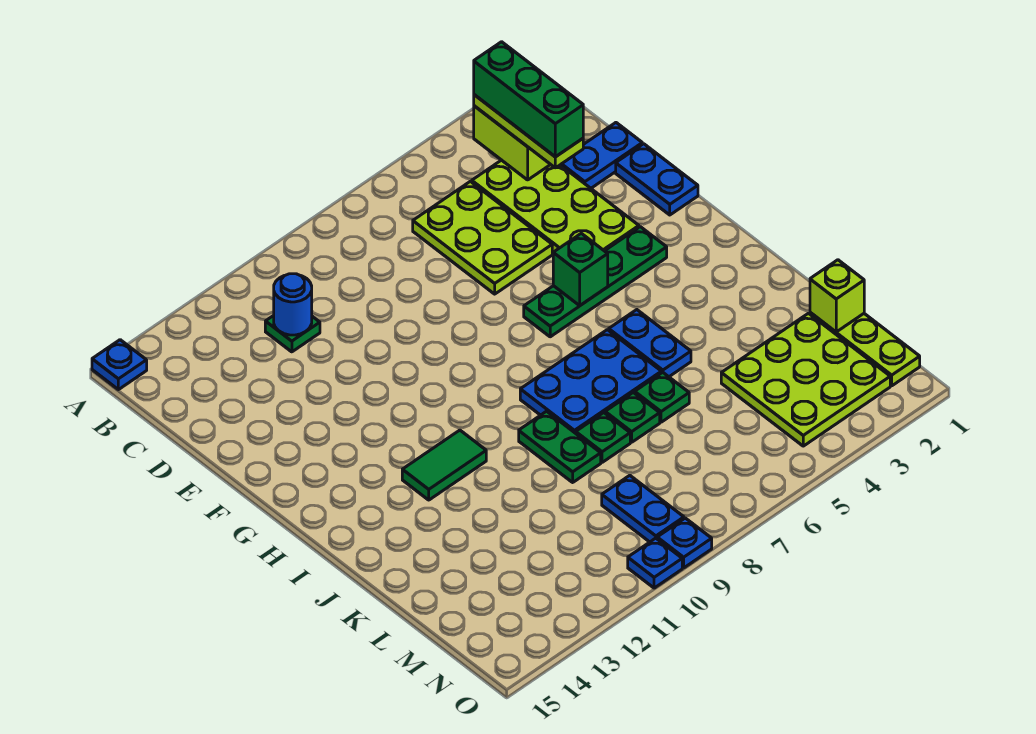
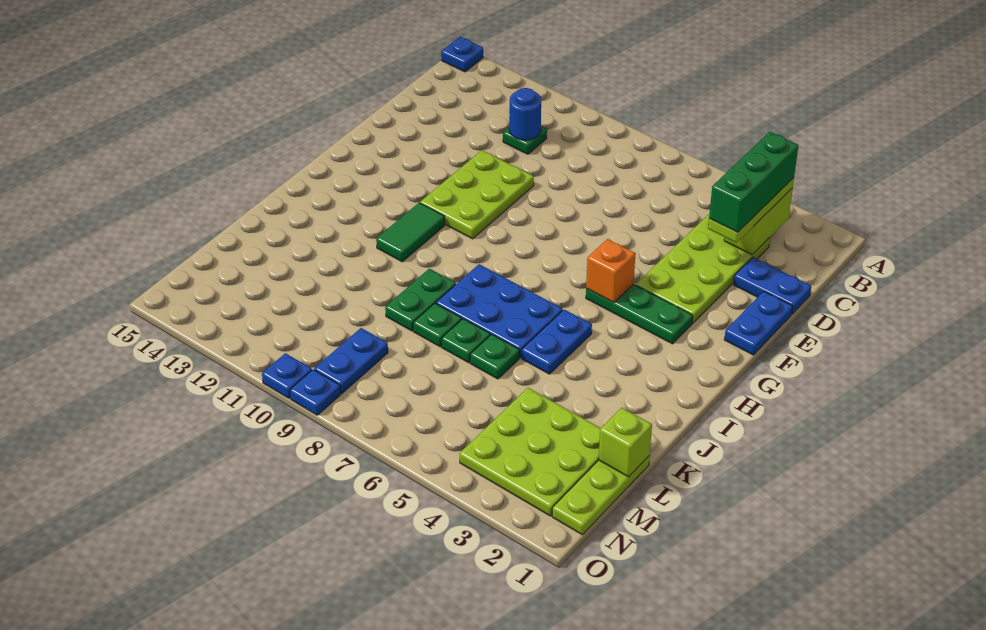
lime 2x3 plate [413,181,552,294] -> lime 2x3 plate moved to [420,150,534,239]
green 1x4 plate [524,227,667,337] -> green 1x3 plate [586,284,693,344]
green 1x1 brick [553,233,608,305] -> orange 1x1 brick [586,239,636,303]
green 1x2 tile [402,430,486,500] -> green 1x2 tile turned to [376,203,445,262]

